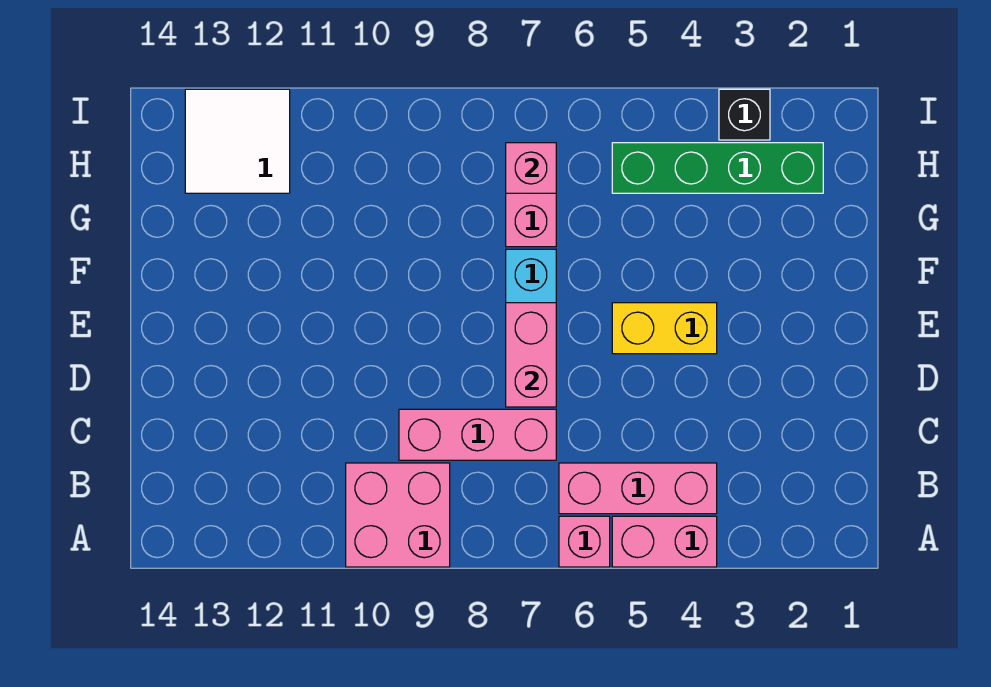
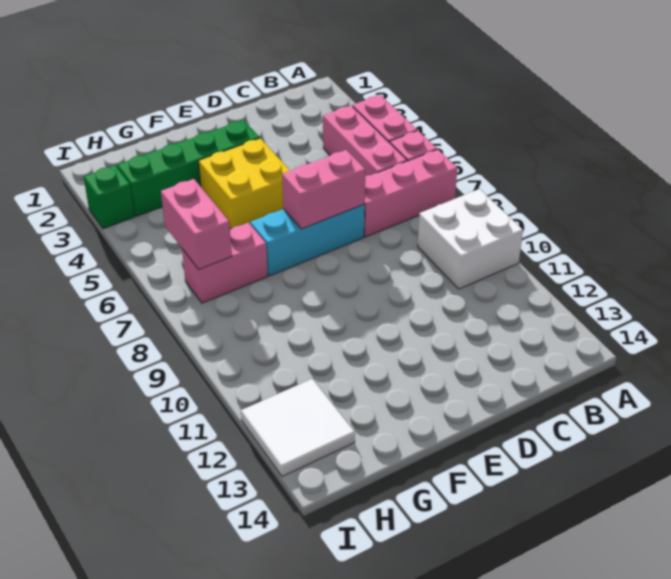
pink 2x2 brick [346,463,450,567] -> white 2x2 brick [417,189,523,289]
pink 1x3 brick [399,409,556,460] -> pink 1x3 brick turned to [364,150,457,237]
yellow 1x2 brick [612,303,717,354] -> yellow 2x2 brick [199,138,290,229]
green 1x4 brick [612,143,823,193] -> green 1x4 brick turned to [117,120,260,216]
pink 1x1 brick [506,143,556,193] -> pink 1x2 brick [161,179,232,269]
black 1x1 brick [719,89,770,140] -> green 1x1 brick [84,165,134,229]

